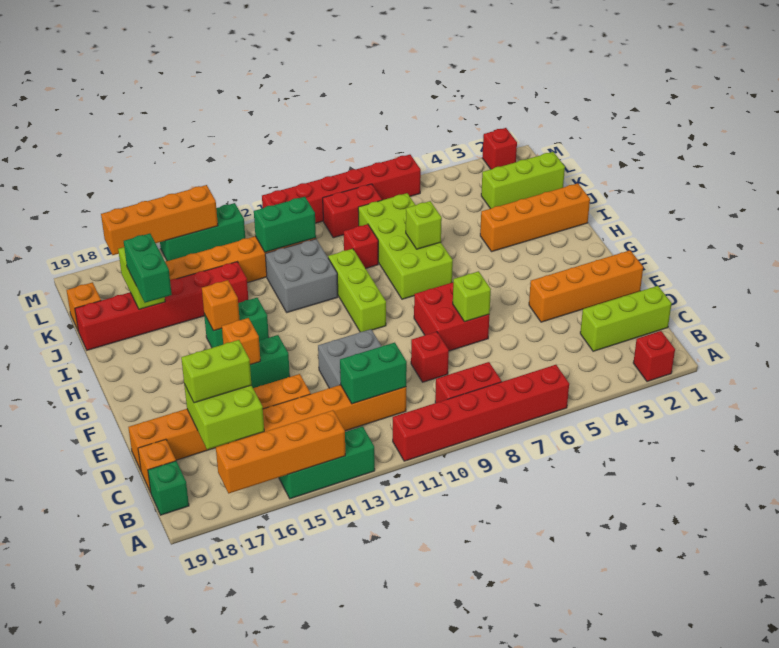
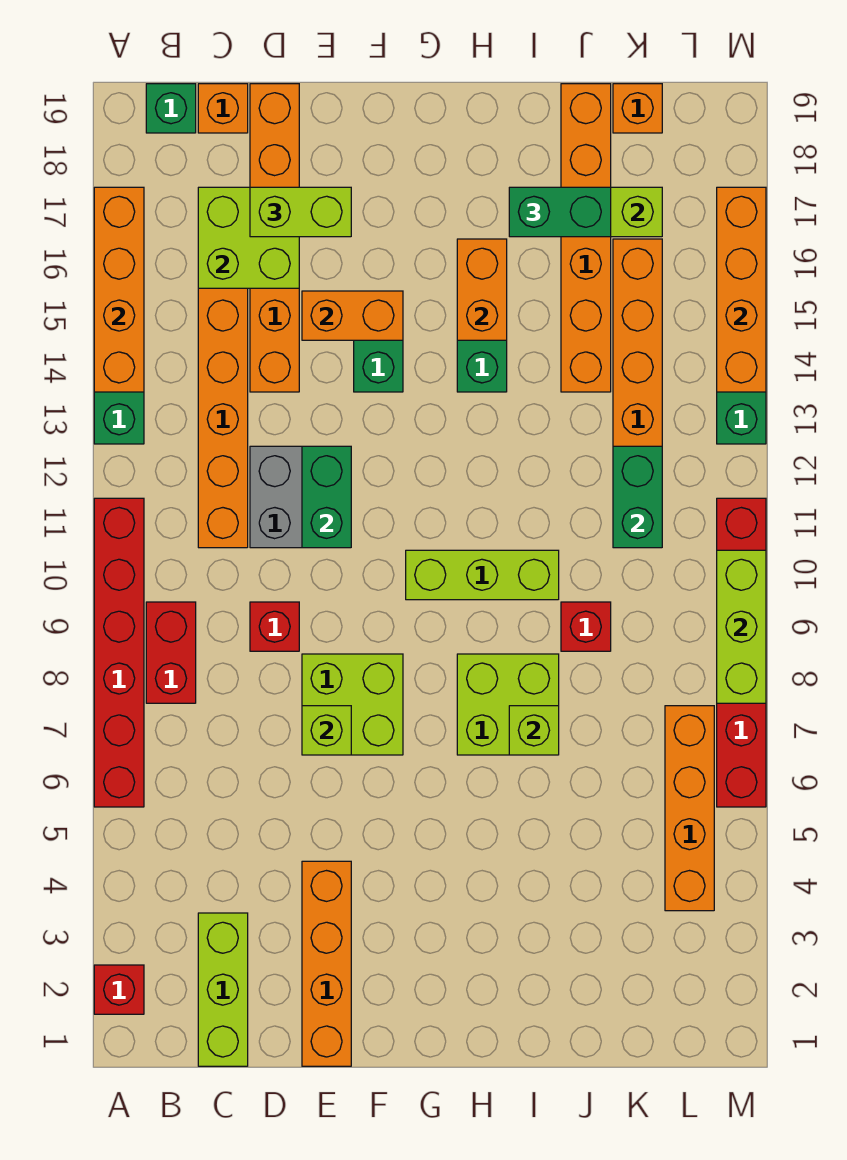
green 1x2 brick [340,343,407,404] -> green 1x2 brick moved to [302,446,351,548]
lime 1x2 brick [181,340,251,403] -> lime 1x2 brick turned to [250,187,351,237]
red 2x2 brick [414,282,490,351] -> lime 2x2 brick [302,654,403,755]
orange 1x1 brick [222,318,260,365] -> orange 1x2 brick [302,291,403,340]
lime 2x4 brick [358,193,453,299] -> lime 2x2 brick [457,654,559,755]
orange 1x1 brick [202,280,240,331] -> orange 1x2 brick [457,239,507,340]
orange 1x4 brick [480,183,590,252] -> orange 1x4 brick moved to [665,706,714,911]
grey 2x2 brick [265,239,338,312] -> none
red 1x6 brick [75,262,248,350] -> orange 1x6 brick [561,84,611,392]
lime 1x3 brick [481,152,565,209] -> lime 1x3 brick moved to [717,550,766,703]
red 1x2 brick [323,184,382,238] -> none
red 1x1 brick [482,128,517,169] -> none

